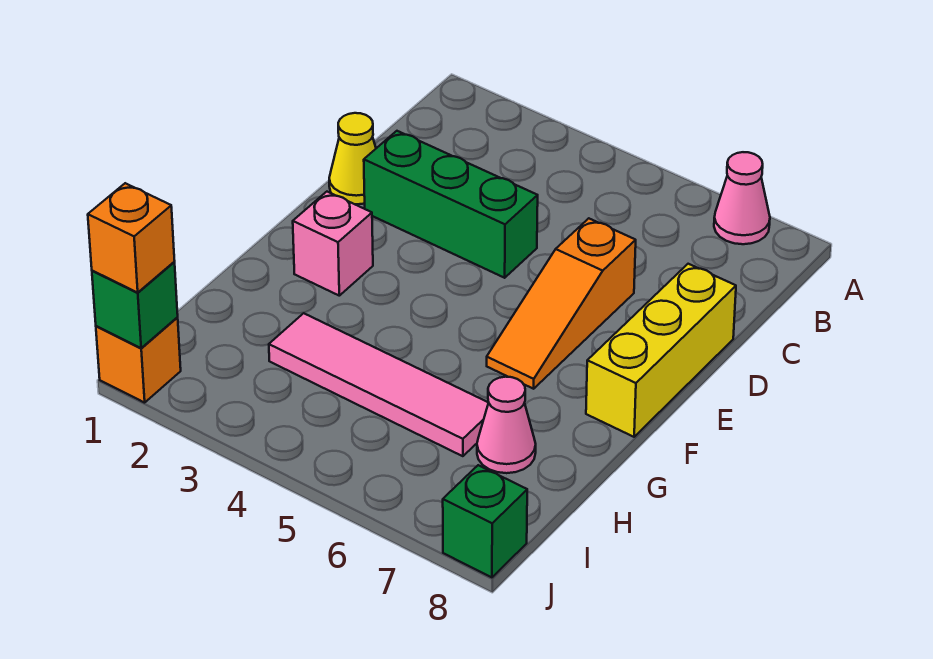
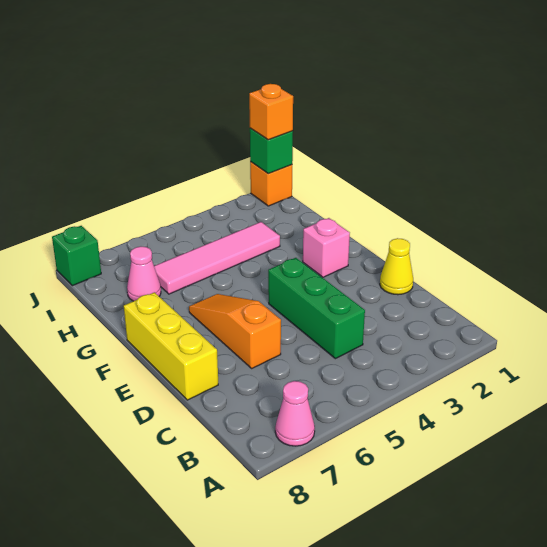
green 1x3 brick [364,131,538,278] -> green 1x3 brick turned to [268,258,365,359]

